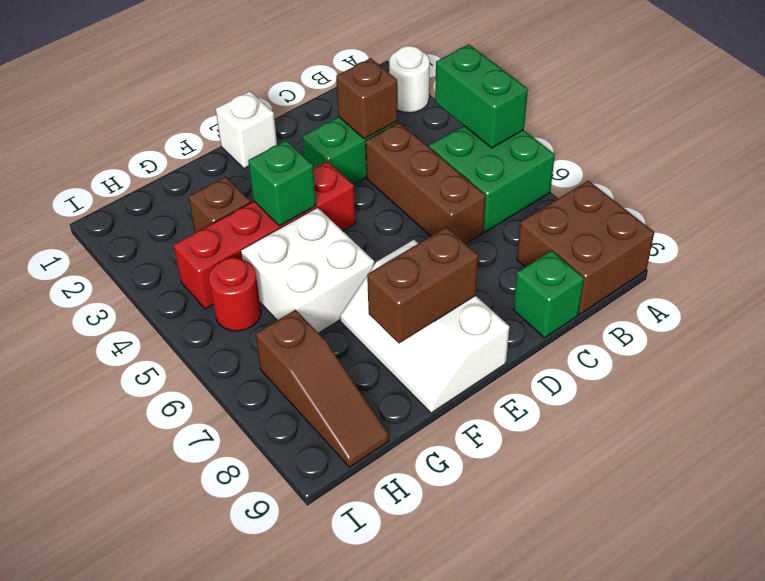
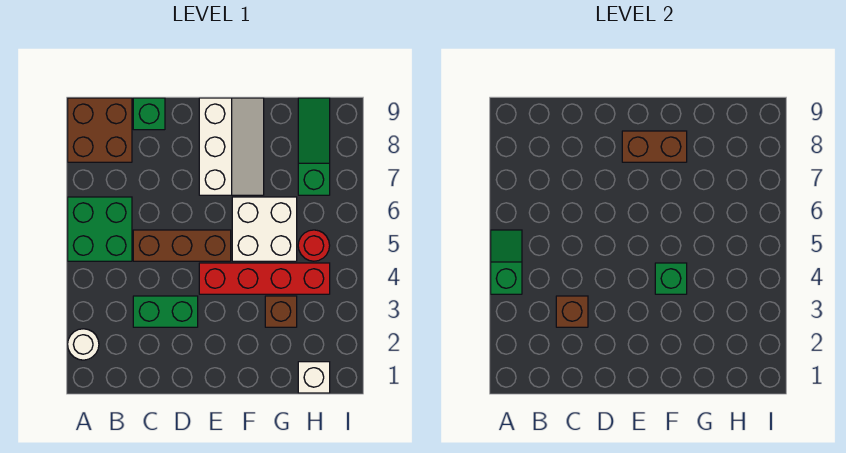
green 1x2 brick [435,44,528,148] -> green 1x2 slope [491,230,522,294]
brown 1x3 brick [366,123,486,244] -> brown 1x3 brick turned to [133,230,231,261]
white 1x1 brick [216,91,277,169] -> white 1x1 brick moved to [298,362,330,393]
brown 1x3 slope [256,310,389,467] -> green 1x3 slope [298,98,330,195]

